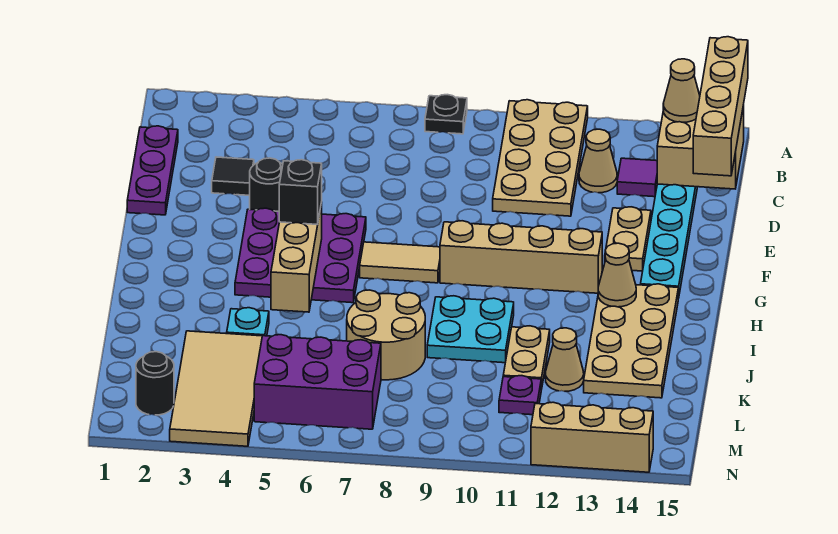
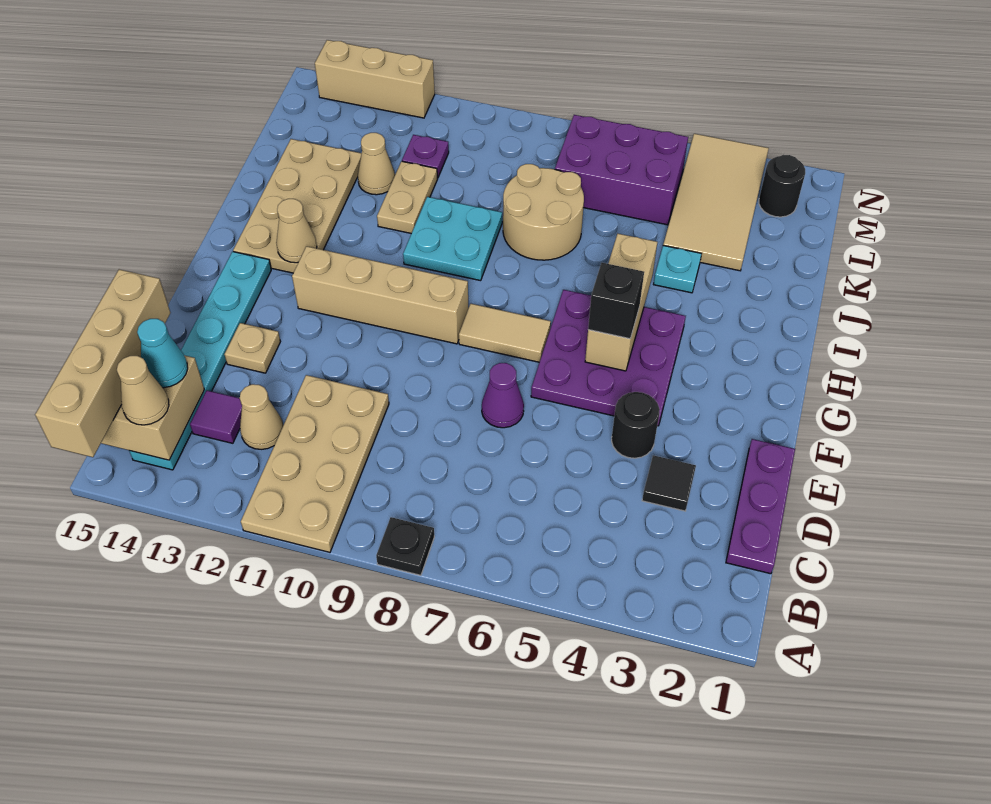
none -> cyan 1x1 cone [137,319,188,388]
none -> purple 1x1 cone [482,363,524,428]
tan 1x2 plate [605,207,651,271] -> tan 1x1 plate [225,323,280,373]

